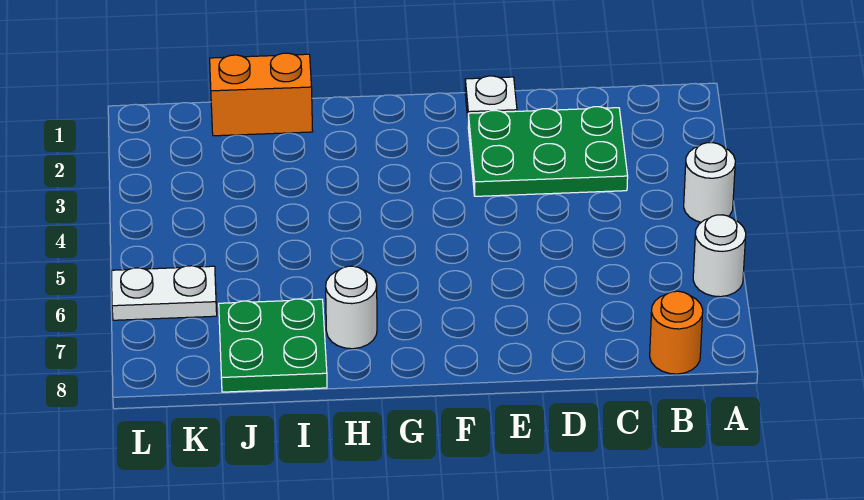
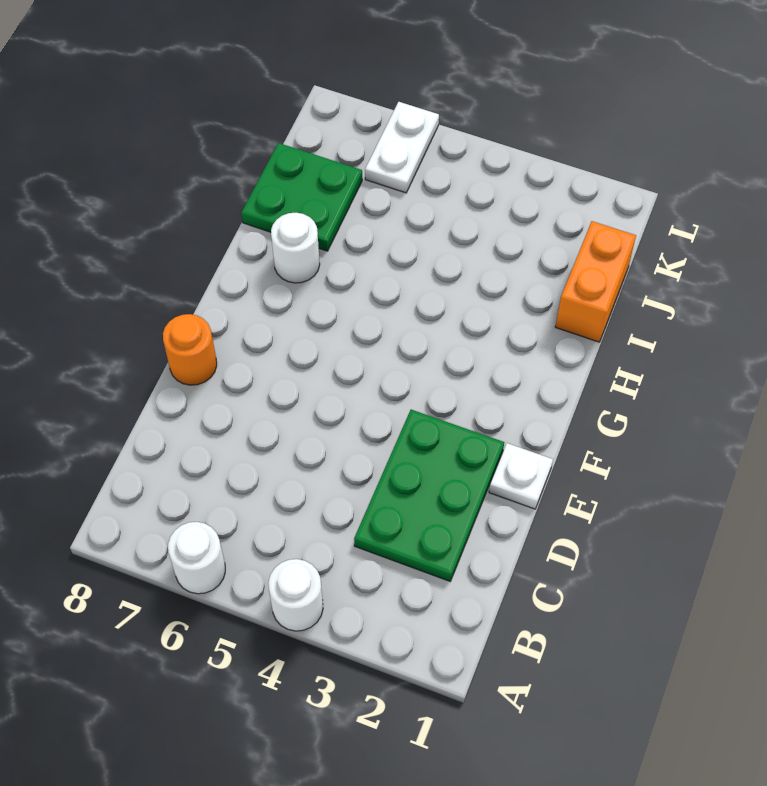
orange 1x1 round brick [650,291,703,374] -> orange 1x1 round brick moved to [163,314,217,385]

